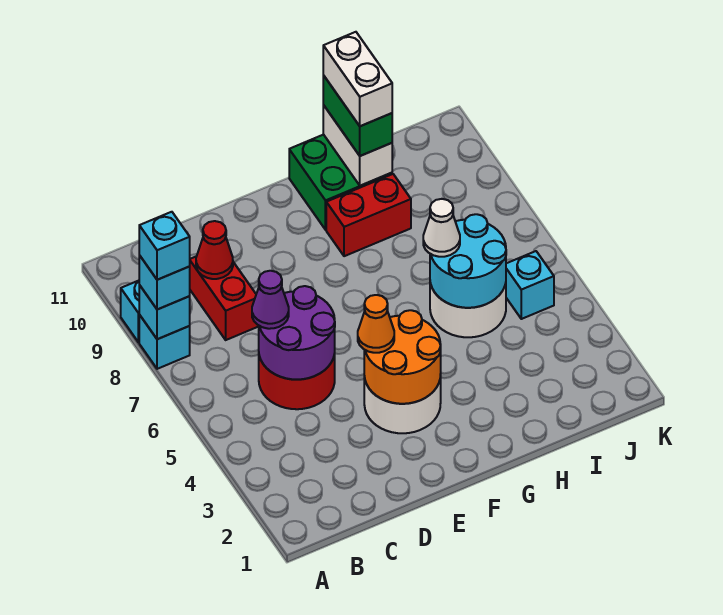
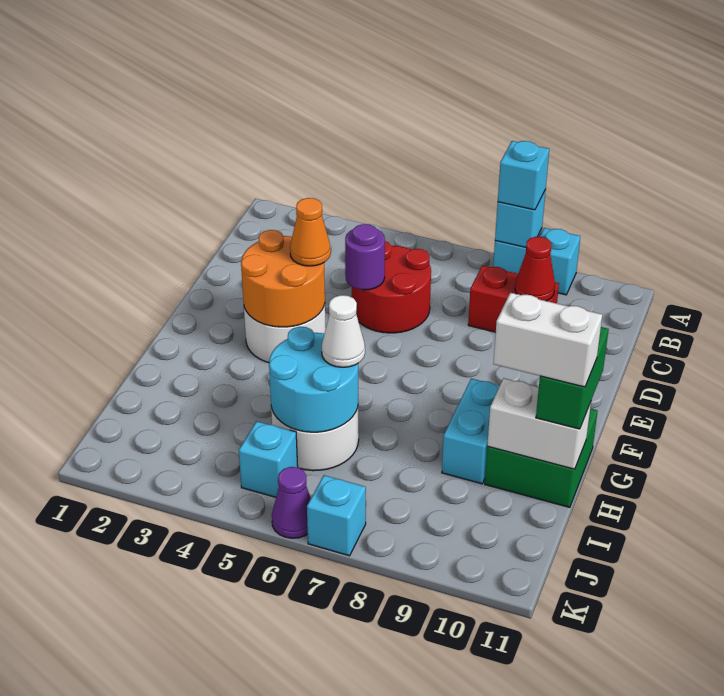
cyan 1x1 brick [139,212,190,280] -> cyan 1x1 brick moved to [307,475,366,556]
purple 2x2 round brick [259,286,335,380] -> purple 1x1 round brick [345,224,385,290]
purple 1x1 cone [252,271,289,329] -> purple 1x1 cone moved to [272,467,311,538]
red 1x2 brick [326,174,411,256] -> cyan 1x2 brick [442,379,500,484]
green 1x2 brick [323,75,392,156] -> green 1x2 brick turned to [536,327,609,429]

